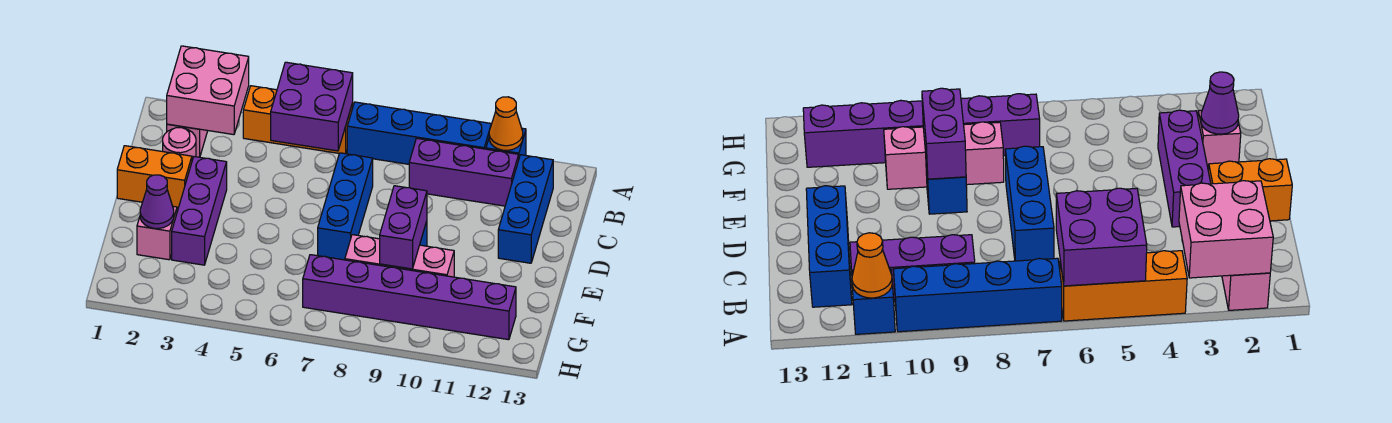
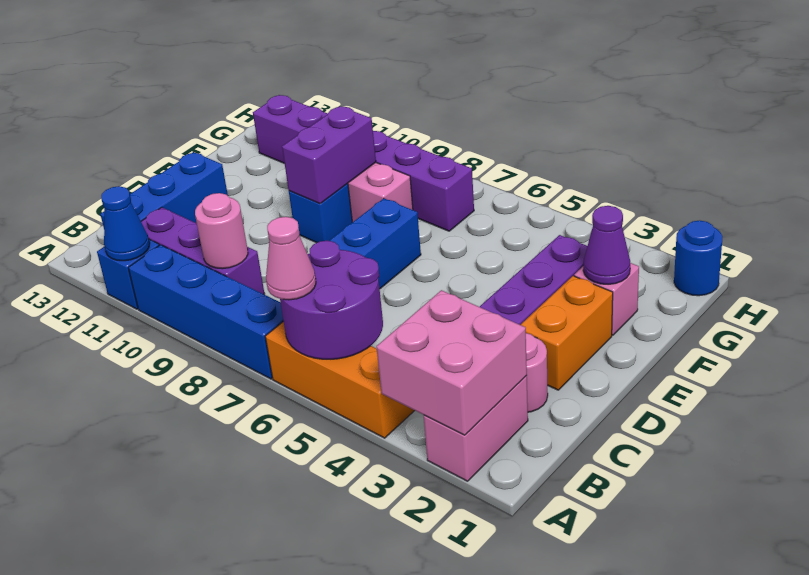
purple 2x2 brick [271,62,353,151] -> purple 2x2 round brick [280,241,383,359]
none -> pink 1x1 cone [266,217,316,300]
orange 1x1 cone [489,97,523,150] -> blue 1x1 cone [101,186,150,261]
none -> pink 1x1 round brick [195,193,248,269]
orange 1x2 brick [117,146,192,208] -> orange 1x2 brick turned to [521,276,613,390]
none -> blue 1x1 round brick [674,221,723,296]

